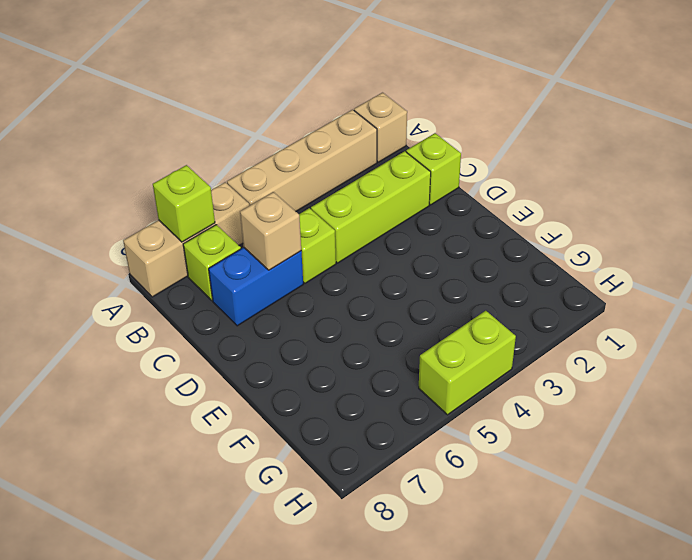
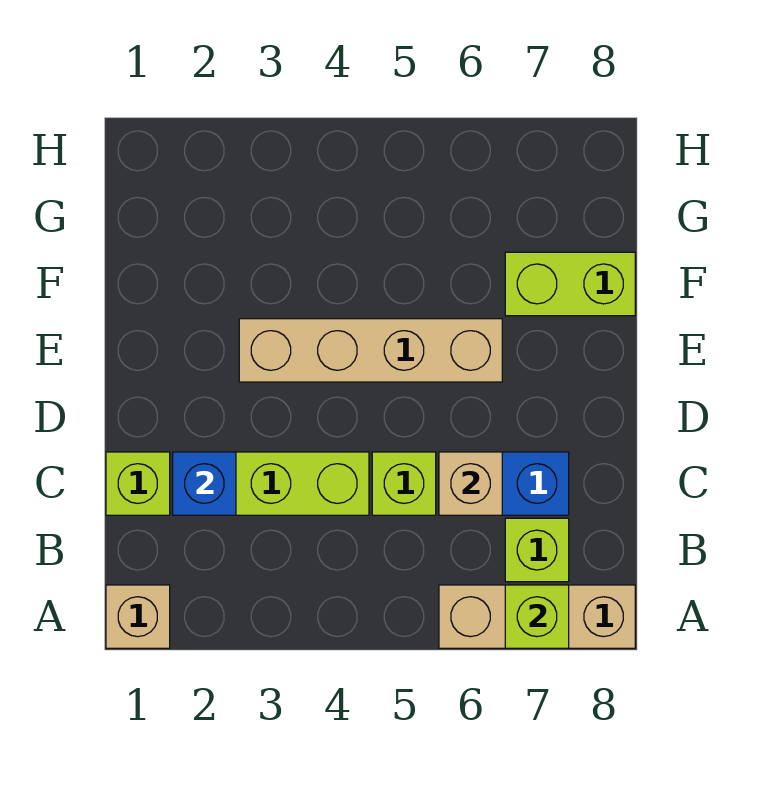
tan 1x4 brick [227,110,377,211] -> tan 1x4 brick moved to [239,319,502,382]
none -> blue 1x1 brick [173,452,236,515]
lime 1x2 brick [419,311,516,415] -> lime 1x2 brick moved to [505,252,635,316]

